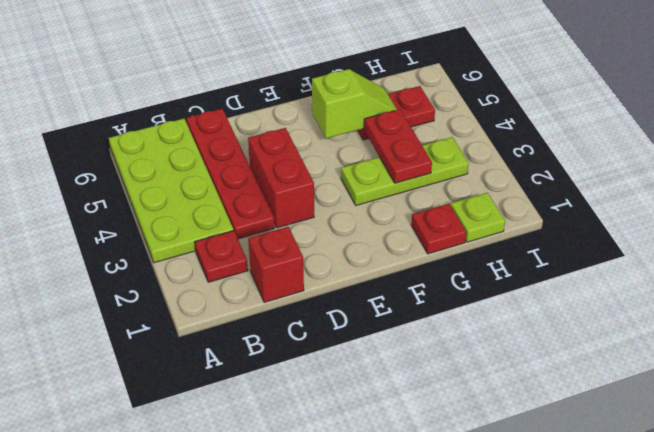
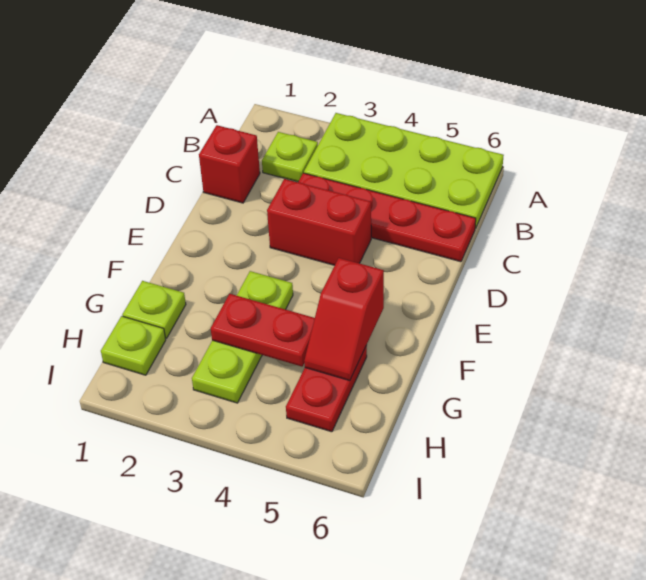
red 1x1 plate [195,231,248,282] -> lime 1x1 plate [262,132,318,182]
lime 1x2 slope [312,69,397,139] -> red 1x2 slope [304,258,384,381]
red 1x1 plate [411,204,466,254] -> lime 1x1 plate [122,281,186,338]

